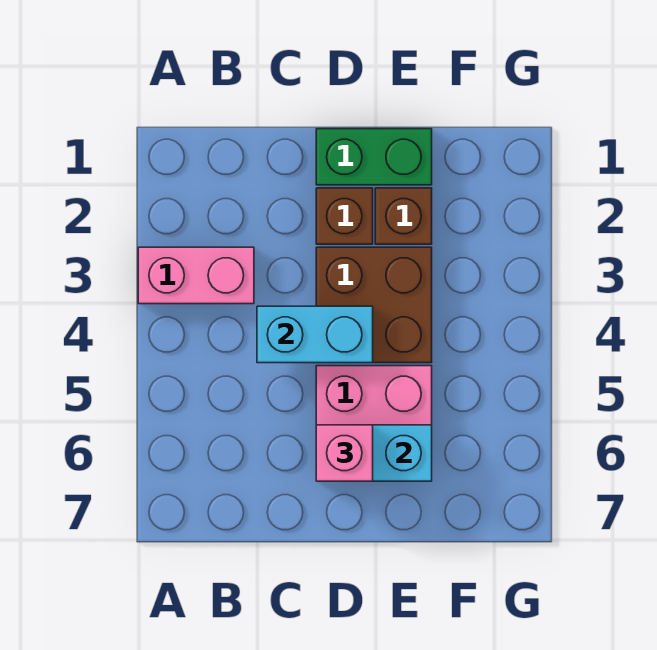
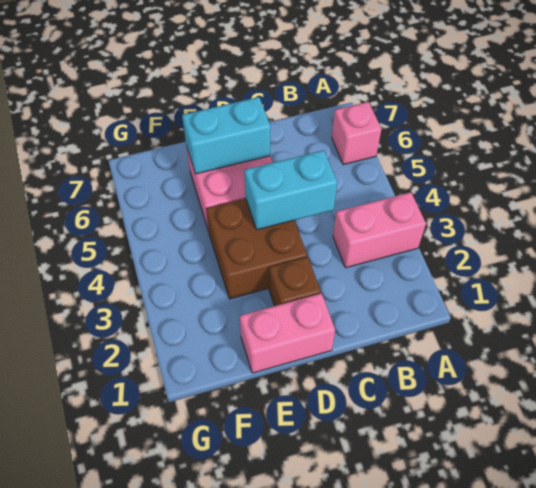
green 1x2 brick [316,129,432,185] -> pink 1x2 brick [240,293,335,373]
pink 1x1 brick [316,425,373,481] -> pink 1x1 brick moved to [332,102,381,165]
brown 1x1 brick [375,188,432,244] -> none

